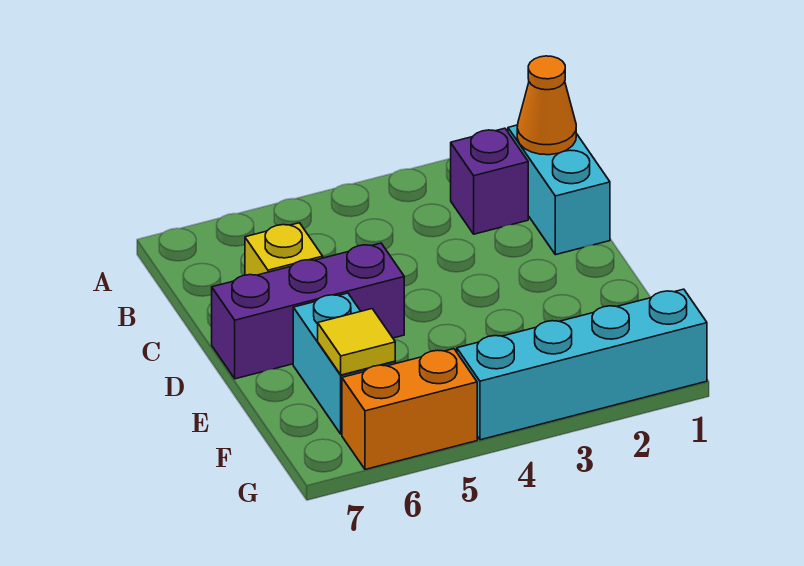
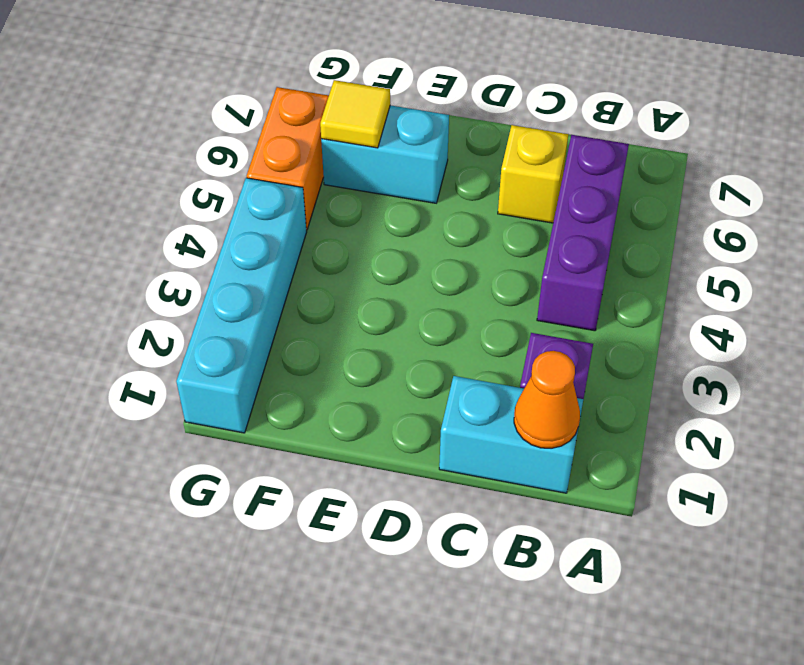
purple 1x3 brick [212,243,404,379] -> purple 1x3 brick moved to [537,135,629,331]

